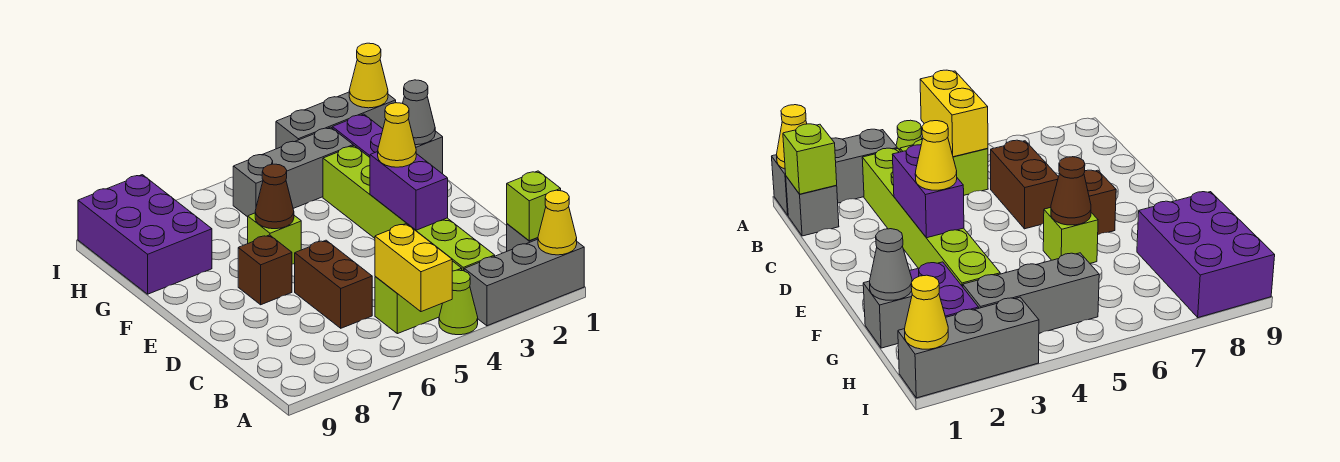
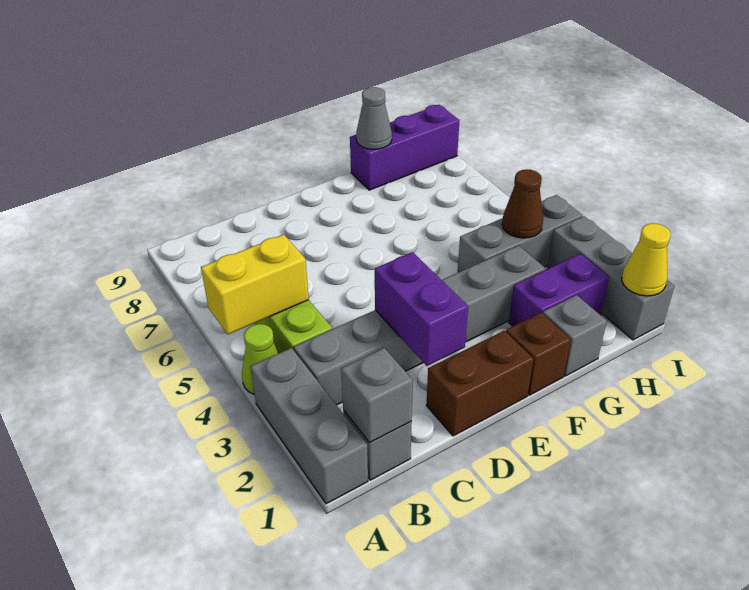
yellow 1x1 cone [538,190,577,255] -> none
lime 1x1 brick [507,171,561,241] -> grey 1x1 brick [341,348,413,443]
lime 1x6 brick [323,146,495,271] -> grey 1x6 brick [294,245,545,405]
brown 1x2 brick [295,240,372,328] -> brown 1x2 brick moved to [426,331,533,436]
purple 1x2 brick [370,152,448,230] -> purple 1x2 brick turned to [375,252,468,366]
yellow 1x1 cone [378,103,416,167] -> none
brown 1x1 brick [238,235,292,305] -> brown 1x1 brick moved to [506,313,571,395]
lime 1x1 brick [248,213,301,264] -> none
brown 1x1 cone [255,164,294,229] -> brown 1x1 cone moved to [502,169,543,238]
grey 1x1 cone [403,80,435,145] -> grey 1x1 cone moved to [356,87,392,149]
purple 2x3 brick [78,175,212,294] -> purple 1x3 brick [350,105,459,190]
grey 1x3 brick [233,127,353,217] -> grey 1x3 brick turned to [458,195,582,272]

